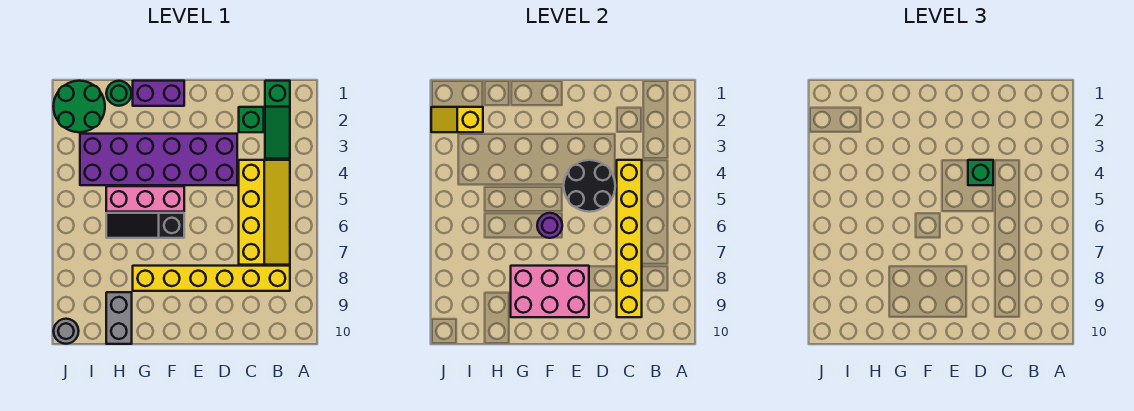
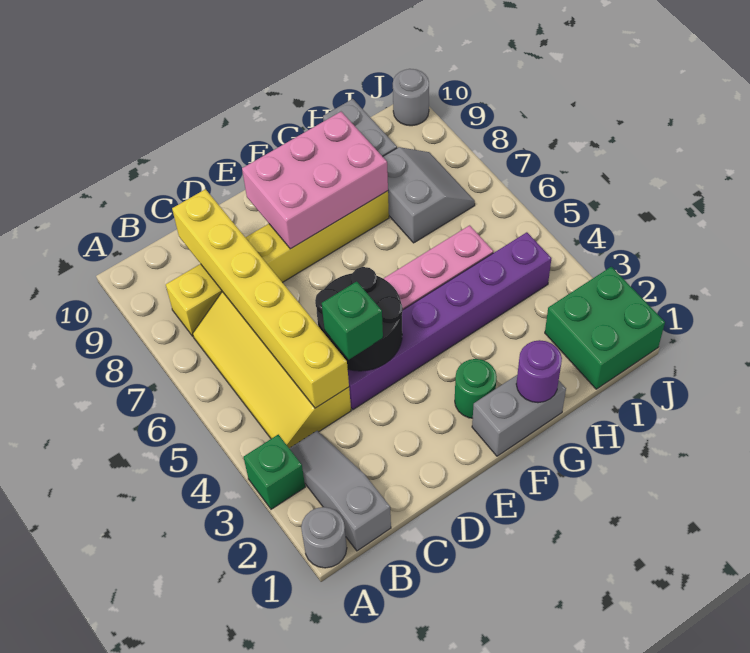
none -> grey 1x1 round brick [301,507,347,568]
green 1x3 slope [265,81,290,159] -> grey 1x3 slope [289,431,391,551]
green 1x1 brick [239,107,264,132] -> green 1x1 brick moved to [244,435,305,509]
purple 2x6 brick [80,134,237,185] -> purple 1x6 brick [348,232,551,410]
purple 1x2 brick [133,81,184,106] -> grey 1x2 brick [472,375,566,456]
black 1x3 slope [106,213,184,238] -> none
purple 1x1 round brick [537,213,562,238] -> purple 1x1 round brick moved to [516,340,562,403]
green 1x1 round brick [106,81,131,106] -> green 1x1 round brick moved to [455,359,497,418]
none -> grey 2x2 slope [383,147,475,243]
green 2x2 round brick [53,81,105,132] -> green 2x2 brick [545,267,665,389]
yellow 1x2 slope [431,107,483,132] -> none

